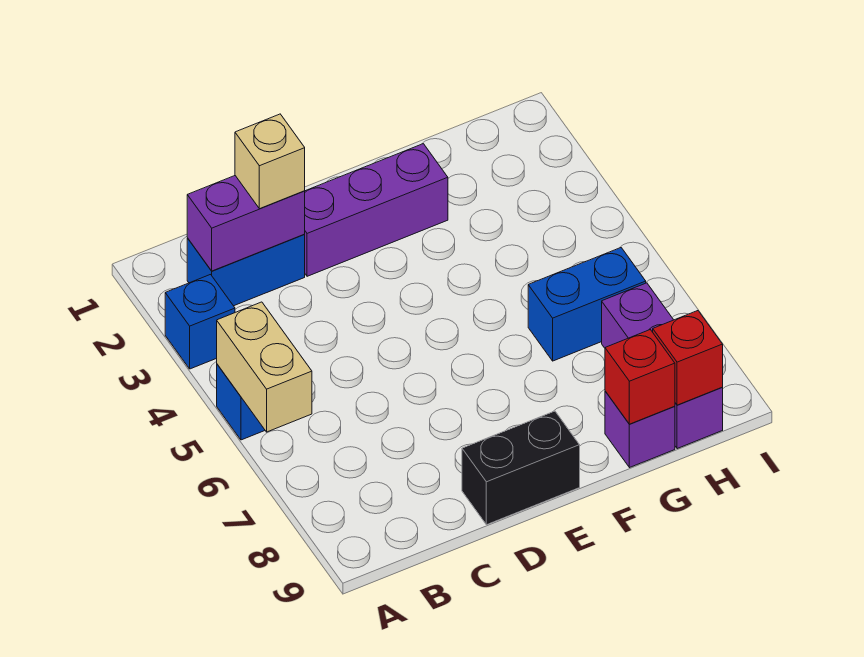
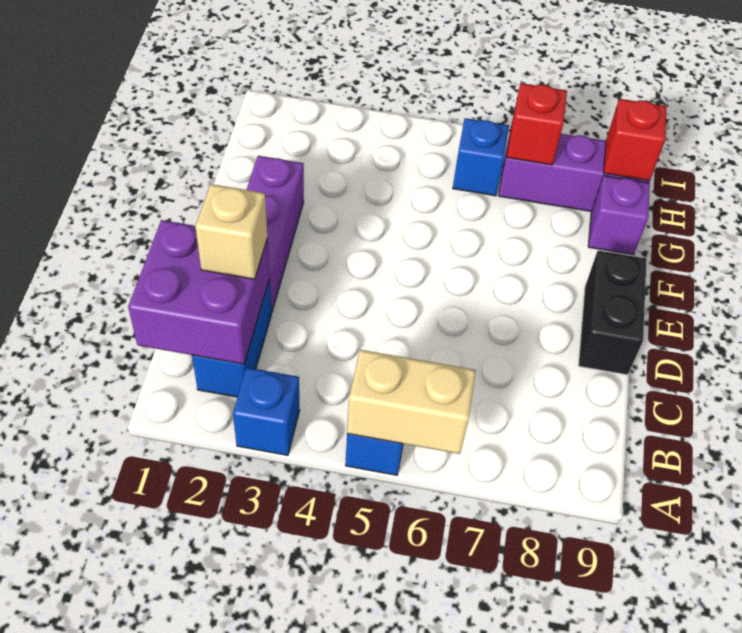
purple 1x2 brick [187,176,305,271] -> purple 2x2 brick [128,220,270,364]
blue 1x2 brick [528,248,646,361] -> blue 1x1 brick [453,118,509,196]
red 1x1 brick [605,330,675,424] -> red 1x1 brick moved to [507,83,567,165]

